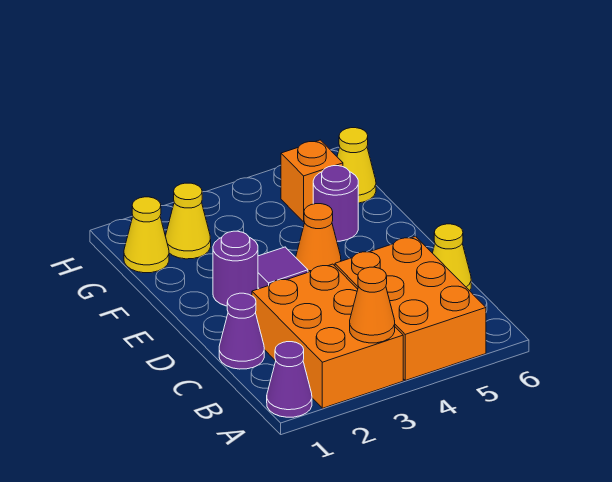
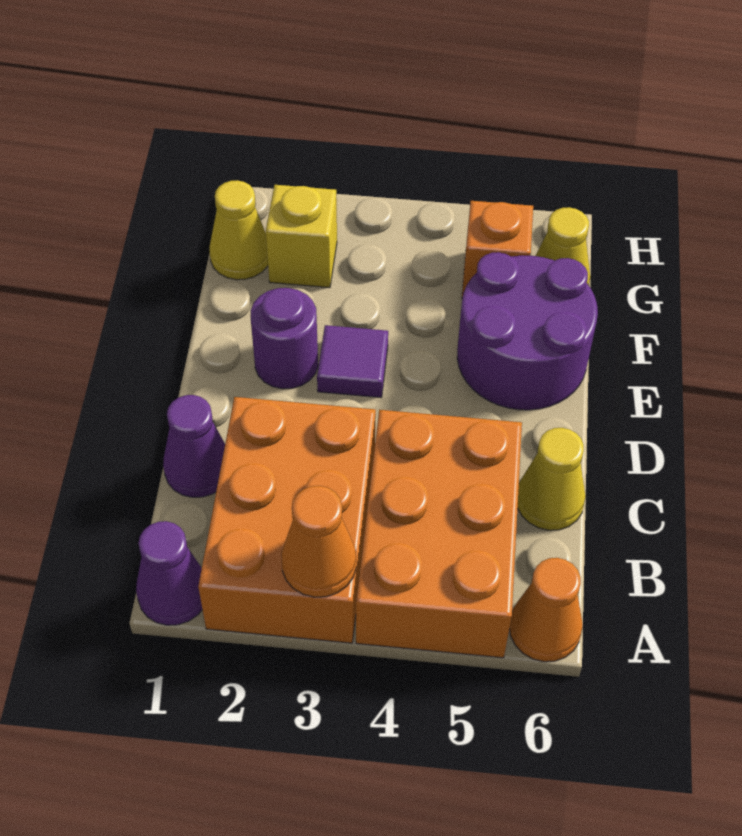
orange 1x1 cone [296,204,341,272] -> orange 1x1 cone moved to [510,558,583,662]
purple 1x1 round brick [313,166,358,241] -> purple 2x2 round brick [457,252,598,410]
yellow 1x1 cone [165,183,211,259] -> yellow 1x1 brick [266,185,337,288]

